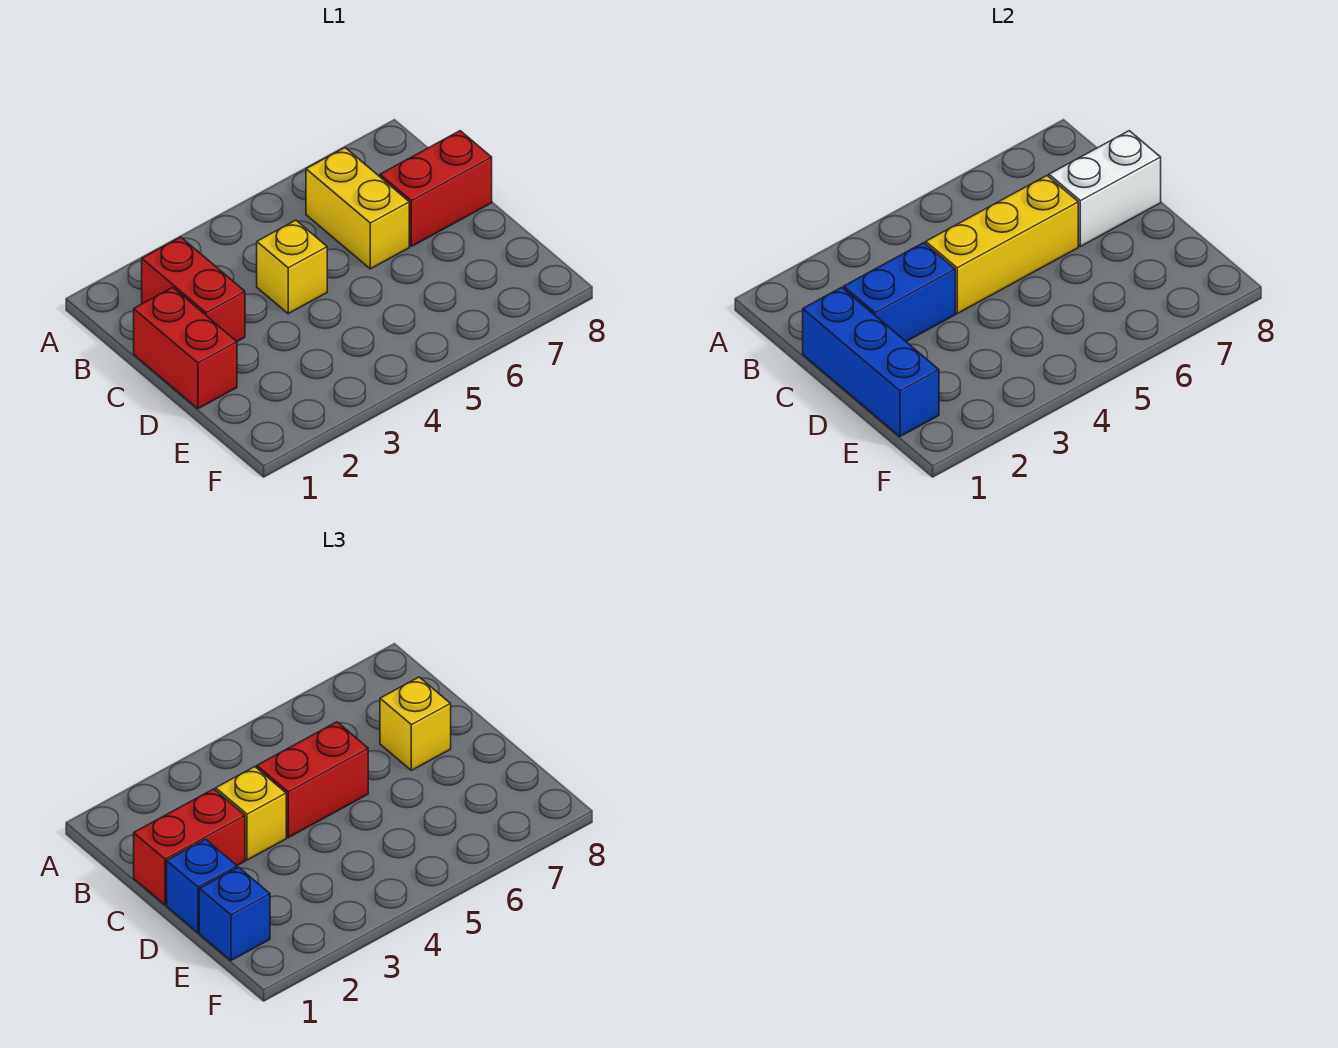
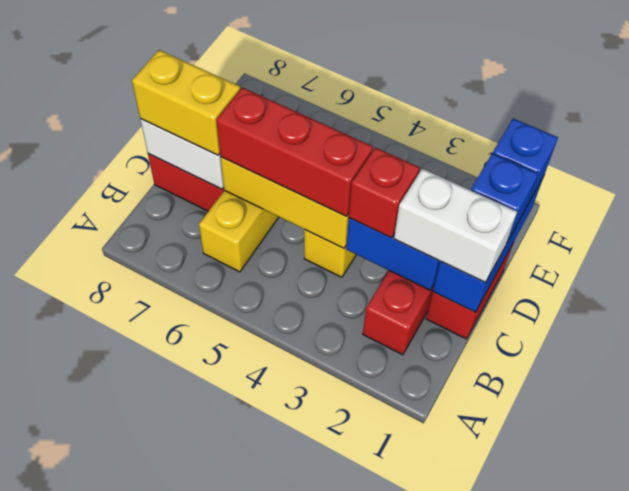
red 1x2 brick [134,789,245,905] -> white 1x2 brick [394,169,517,282]
yellow 1x1 brick [216,767,286,860] -> red 1x1 brick [349,147,420,238]
red 1x2 brick [257,722,368,838] -> red 1x3 brick [216,87,373,216]
yellow 1x1 brick [380,677,451,770] -> yellow 1x2 brick [132,50,240,155]

